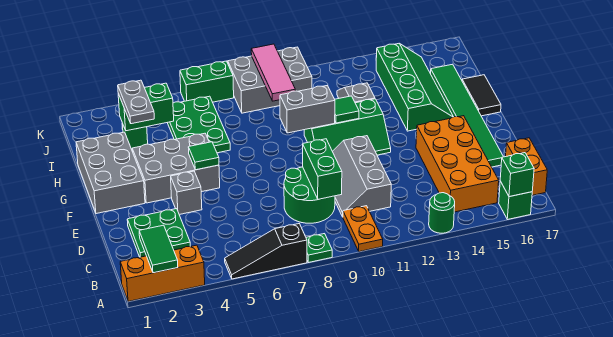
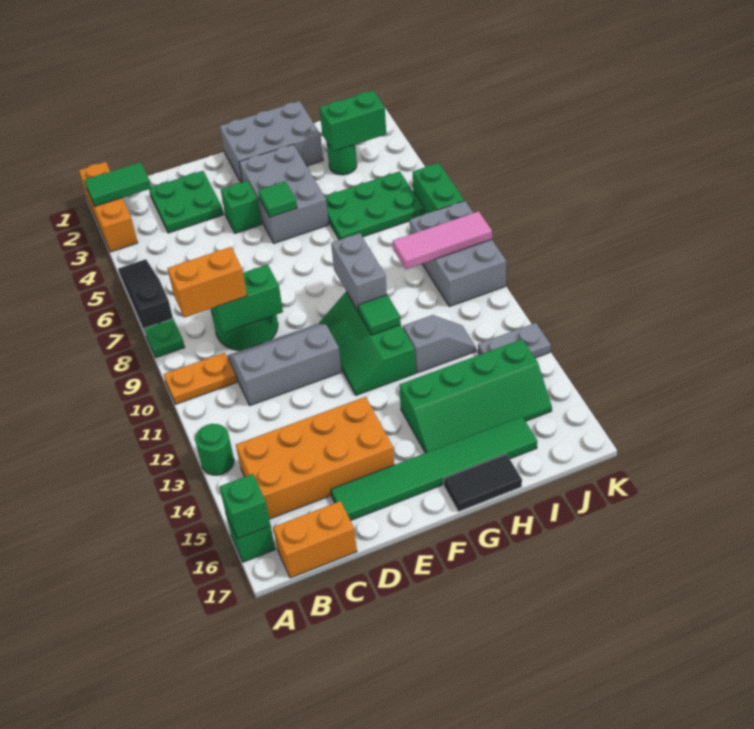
none -> orange 1x2 brick [167,247,247,318]
grey 1x1 brick [171,171,202,215] -> green 1x1 brick [221,181,262,233]
grey 1x2 plate [118,80,154,124] -> grey 1x2 plate moved to [478,323,551,358]
green 1x2 brick [118,83,174,131] -> green 1x2 brick turned to [320,90,386,151]

